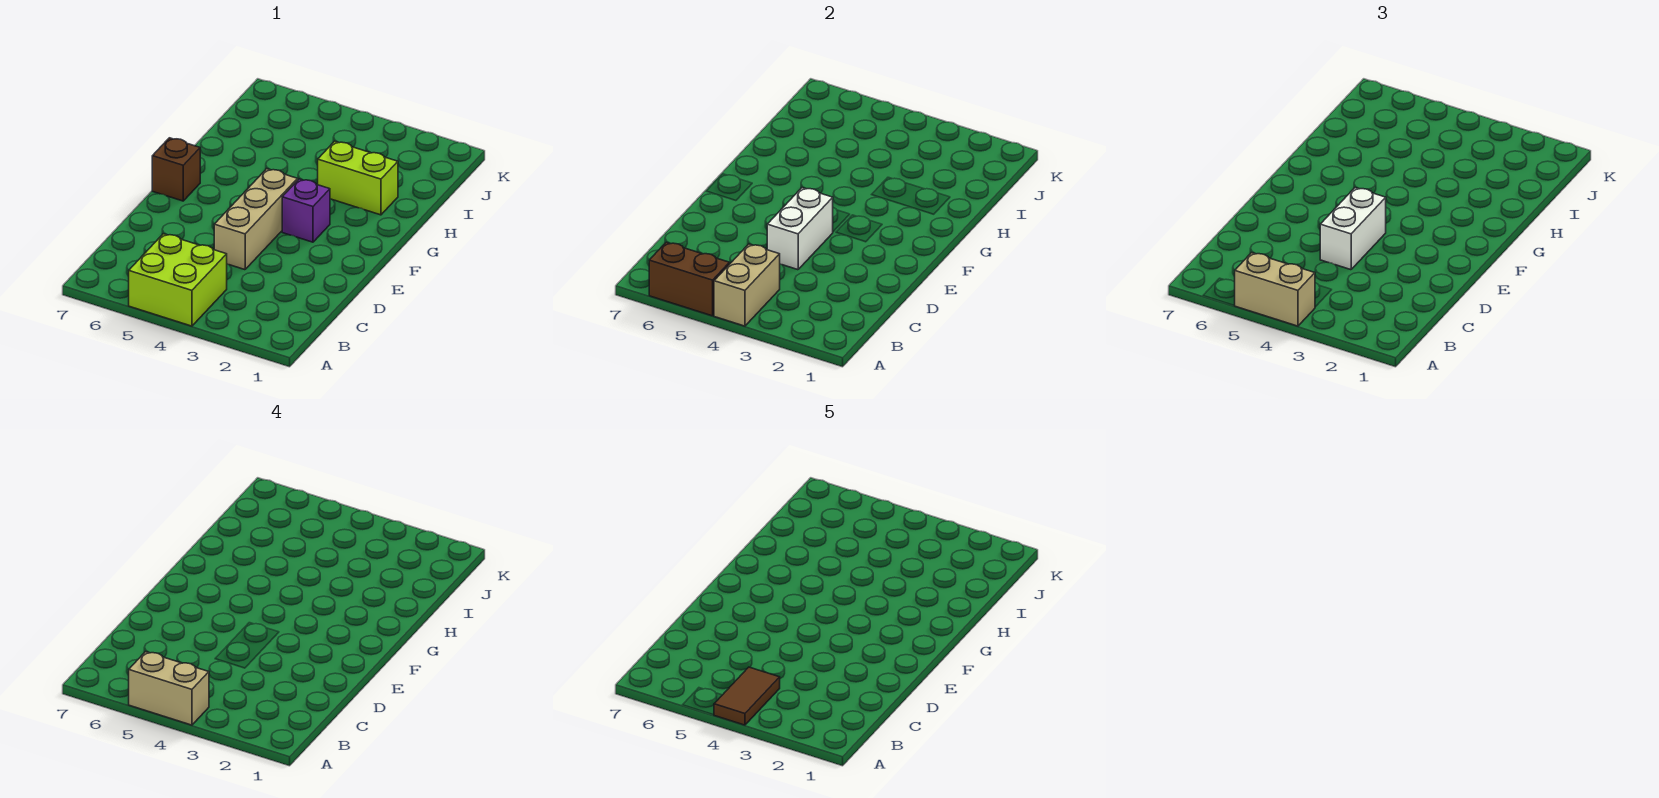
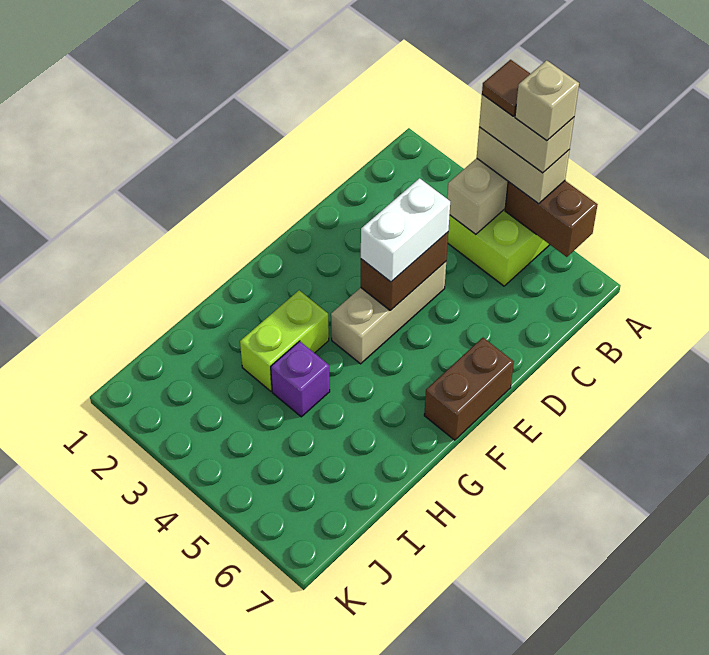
brown 1x2 tile [714,667,780,725] -> brown 1x1 tile [482,60,530,116]
none -> tan 1x1 brick [515,60,579,141]
white 1x2 brick [767,188,833,270] -> brown 1x2 brick [361,232,448,310]
purple 1x1 brick [282,179,330,242] -> purple 1x1 brick moved to [271,341,330,417]
brown 1x1 brick [152,138,200,201] -> brown 1x2 brick [424,338,514,440]
lime 1x2 brick [317,141,398,215] -> lime 1x2 brick turned to [240,290,329,391]

